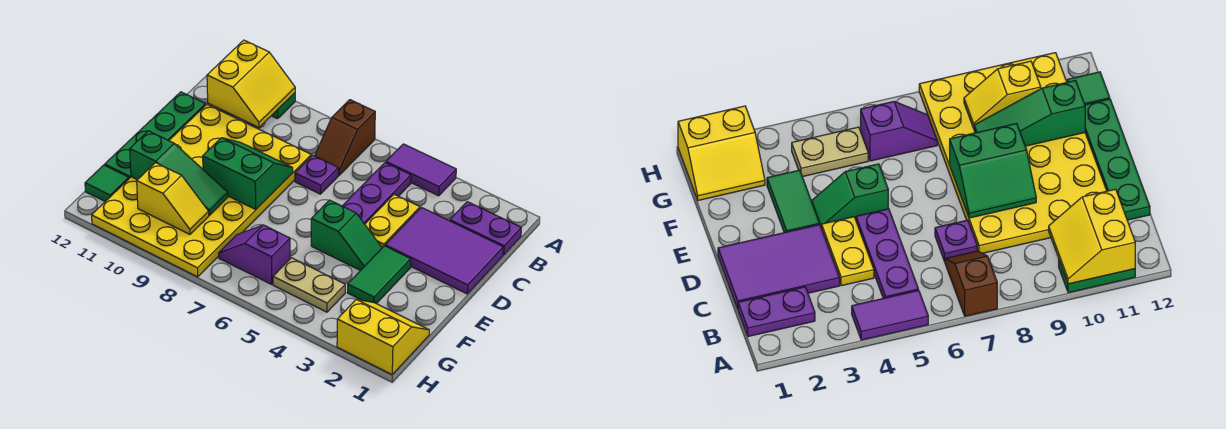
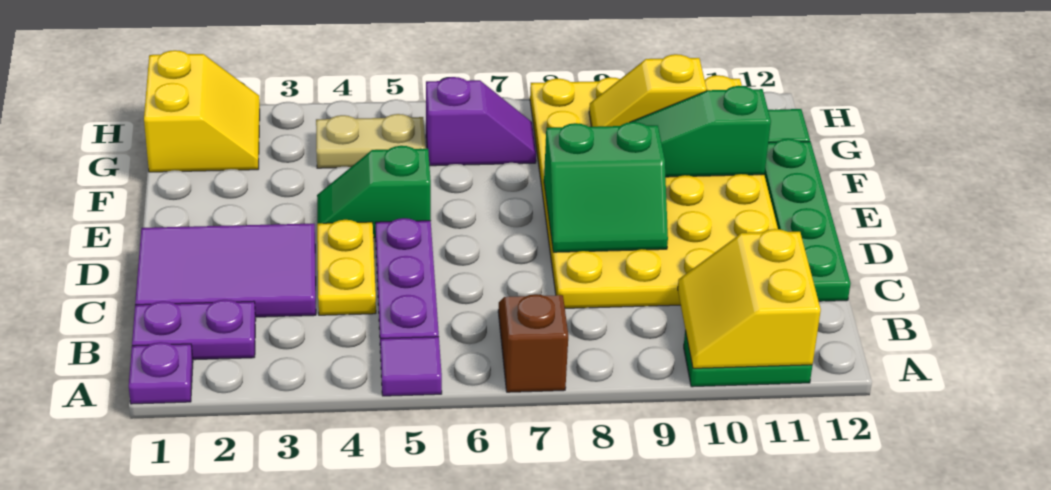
purple 1x2 tile [386,144,456,196] -> purple 1x1 tile [380,337,442,396]
purple 1x1 plate [295,155,338,194] -> purple 1x1 plate moved to [129,342,193,404]
green 1x2 tile [347,246,411,304] -> none
yellow 2x2 slope [337,299,429,374] -> yellow 2x2 slope turned to [144,50,260,172]

